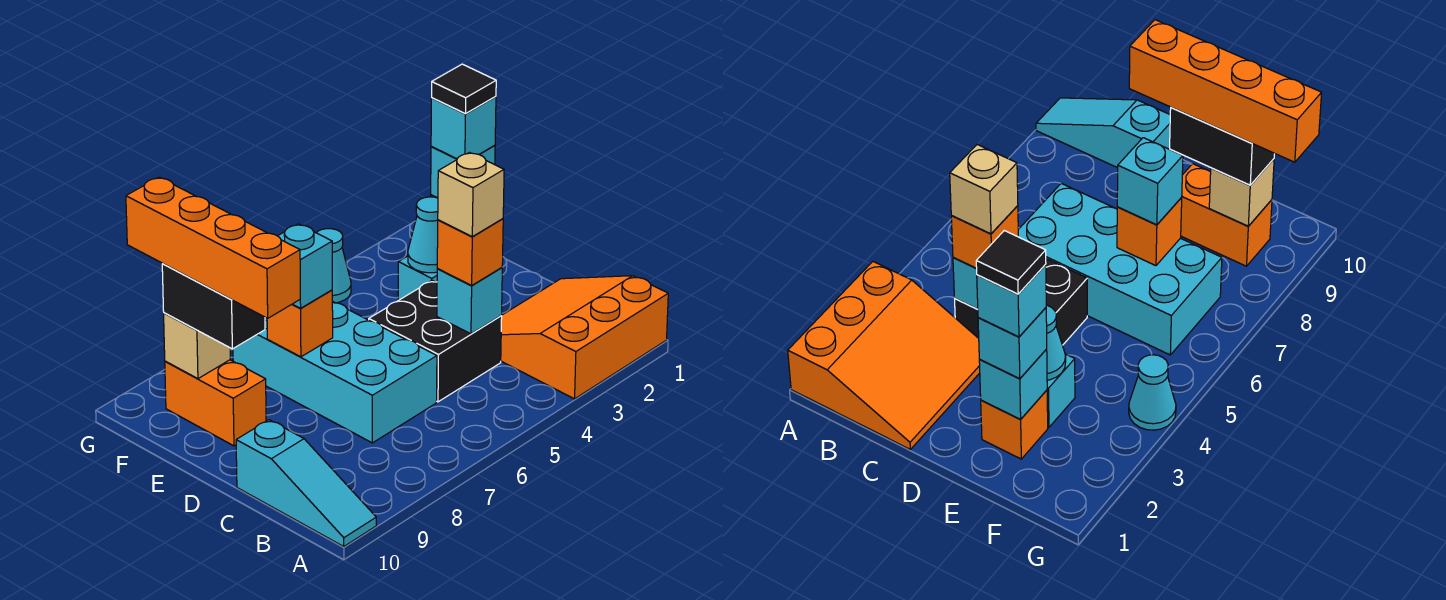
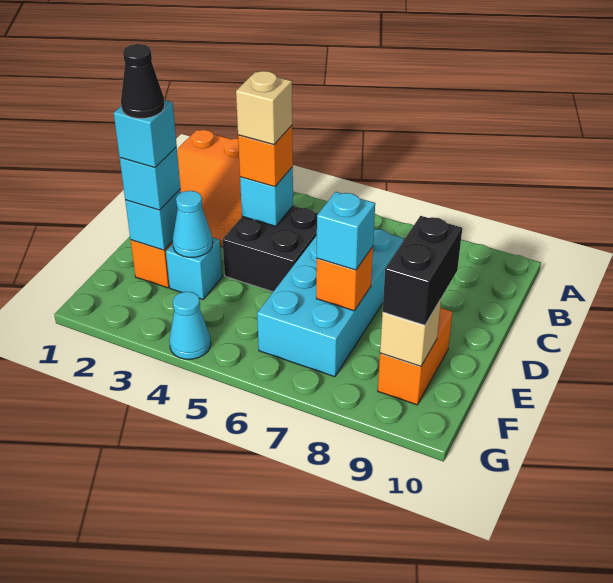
cyan 1x3 slope [236,420,376,546] -> none
orange 1x4 brick [126,177,300,318] -> none
black 1x1 tile [432,64,496,114] -> black 1x1 cone [121,44,165,118]

